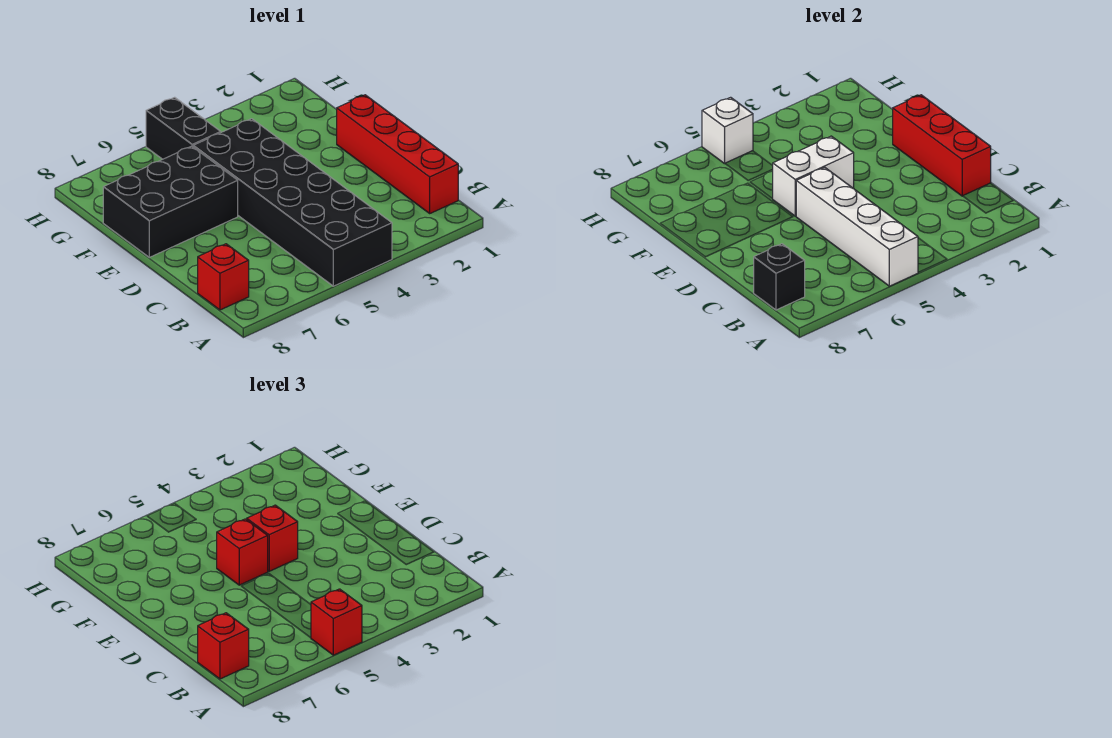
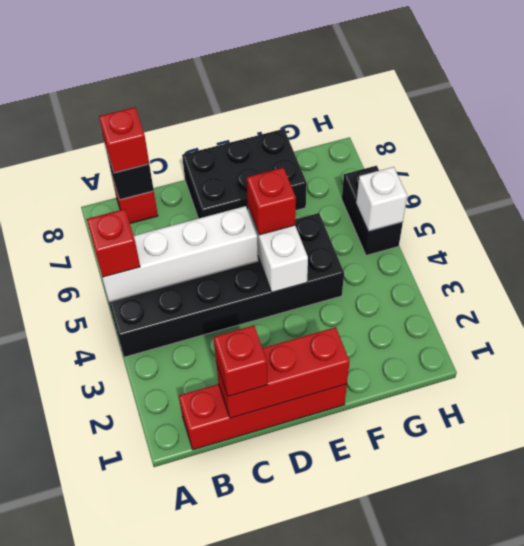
red 1x1 brick [247,505,298,571] -> red 1x1 brick moved to [214,325,268,396]
black 2x3 brick [103,146,238,257] -> black 2x3 brick turned to [182,129,307,218]
black 1x2 brick [146,97,221,159] -> black 1x2 brick turned to [342,166,403,255]

